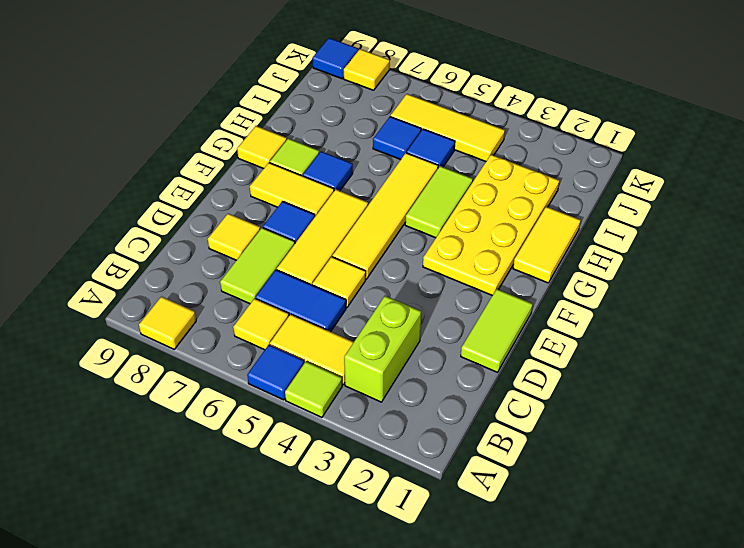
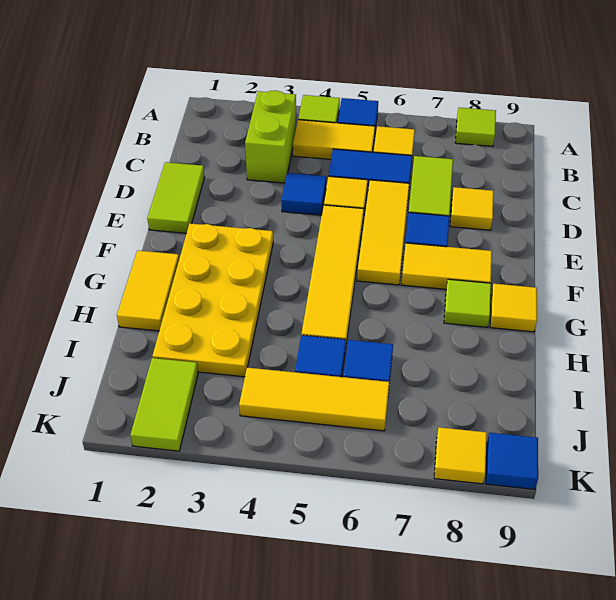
yellow 1x1 tile [139,297,196,349] -> lime 1x1 tile [455,108,496,147]
lime 1x2 tile [405,166,473,238] -> lime 1x2 tile moved to [130,358,198,451]
blue 1x1 tile [303,151,353,191] -> blue 1x1 tile moved to [281,173,326,215]

